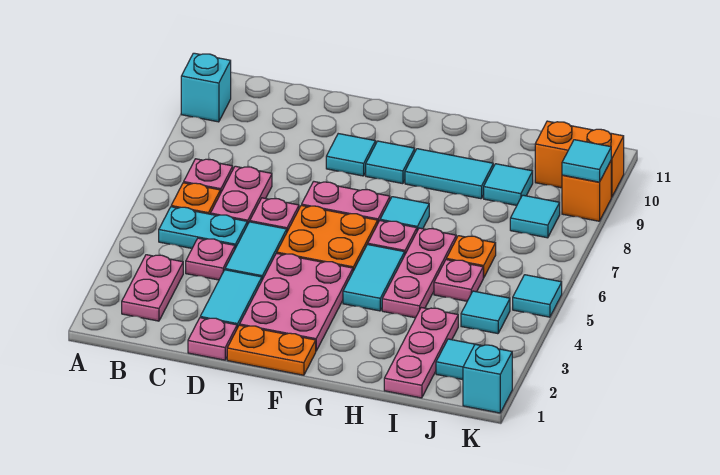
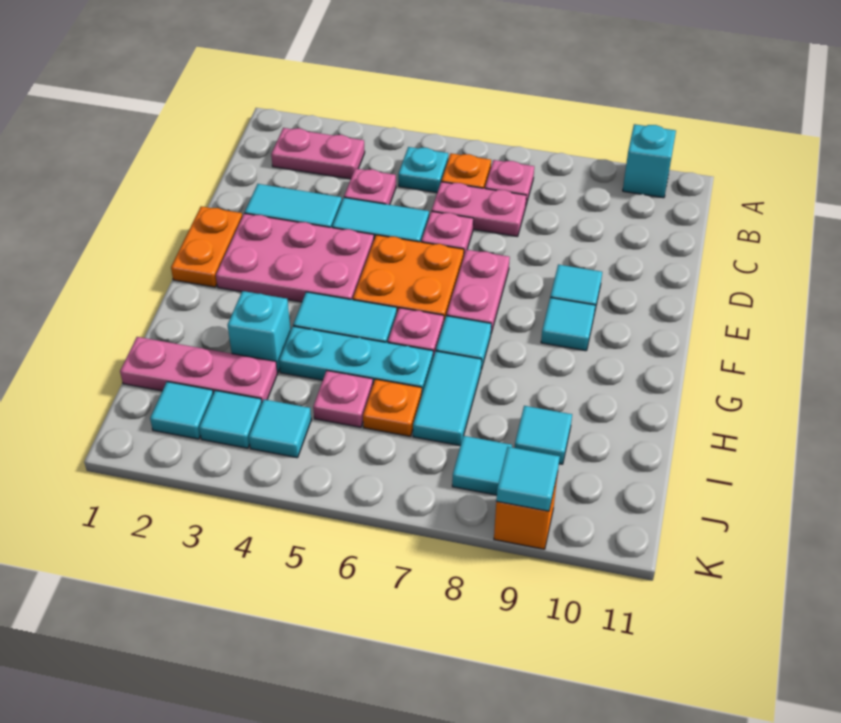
cyan 1x2 plate [159,207,247,248] -> cyan 1x1 plate [398,147,448,193]
pink 1x1 plate [188,318,237,360] -> none
cyan 1x2 tile [405,149,493,199] -> cyan 1x2 tile moved to [413,351,482,446]
pink 1x3 plate [382,228,456,318] -> cyan 1x3 plate [279,326,433,393]
orange 1x2 brick [535,121,624,197] -> none
cyan 1x1 brick [463,344,512,413] -> cyan 1x1 brick moved to [228,291,291,372]
cyan 1x1 tile [513,275,562,317] -> cyan 1x1 tile moved to [199,391,262,448]

